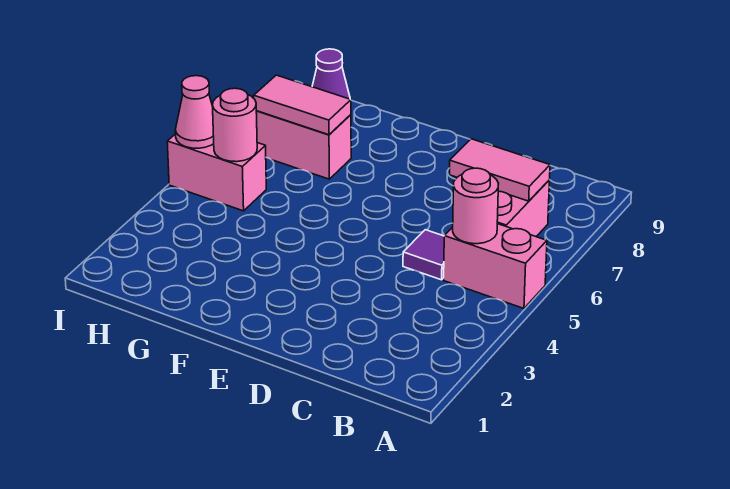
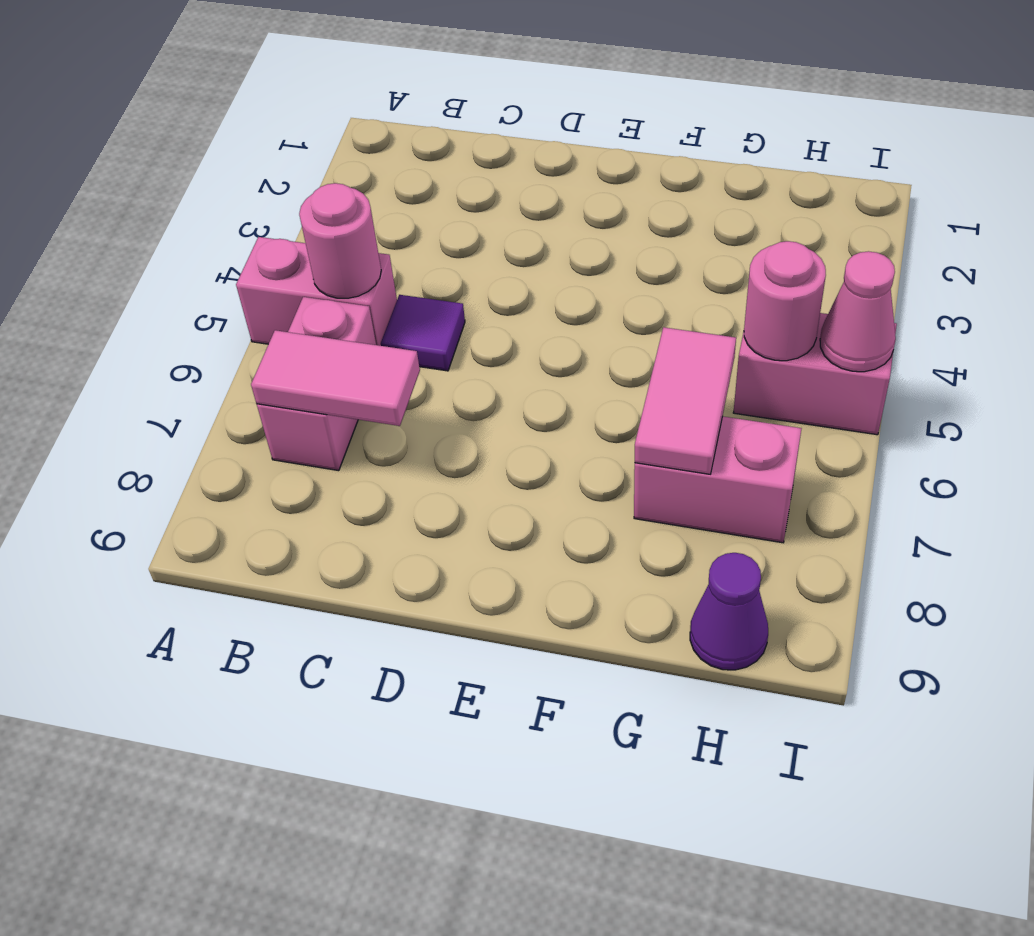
pink 1x2 tile [254,75,351,135] -> pink 1x2 tile turned to [635,327,736,474]

